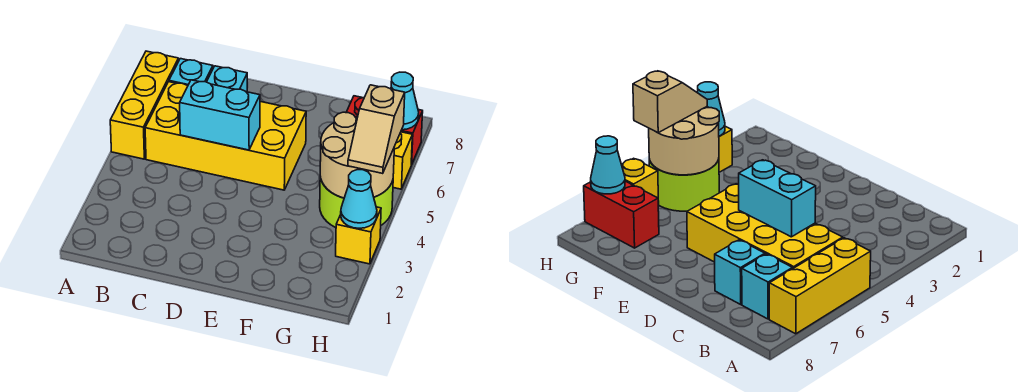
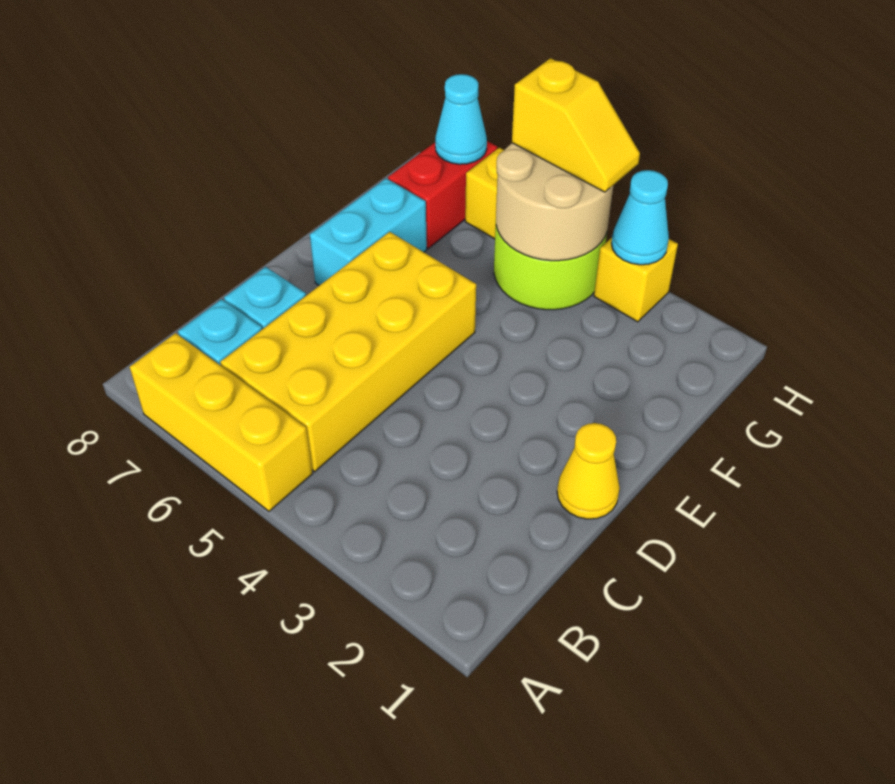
cyan 1x2 brick [180,80,260,150] -> cyan 1x2 brick moved to [310,178,427,286]
none -> yellow 1x1 cone [557,423,620,519]
tan 1x2 slope [348,85,405,174] -> yellow 1x2 slope [512,58,640,192]

